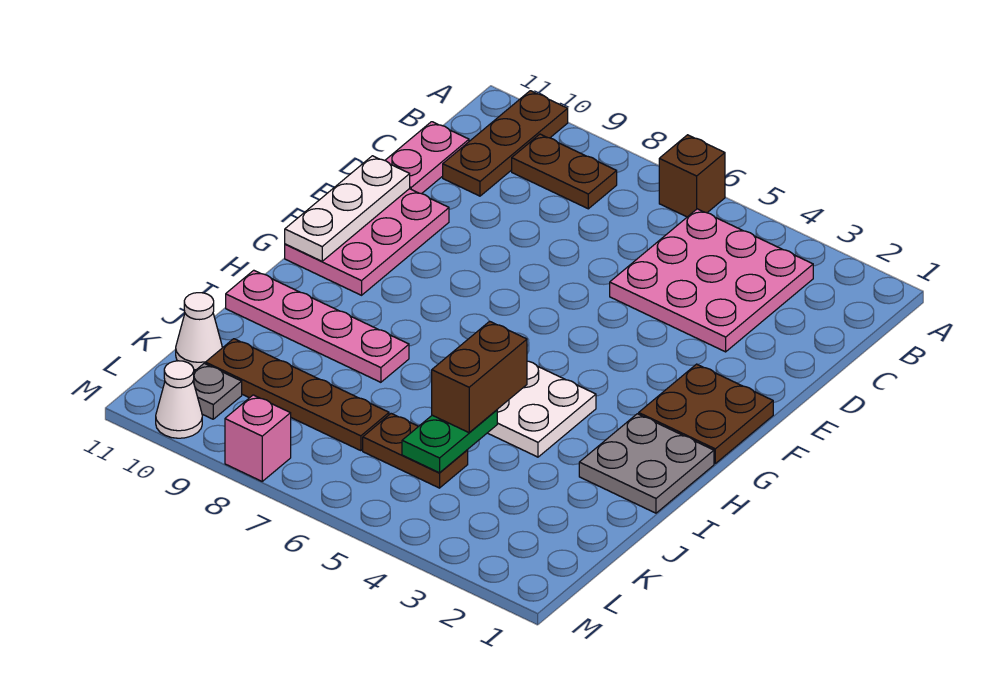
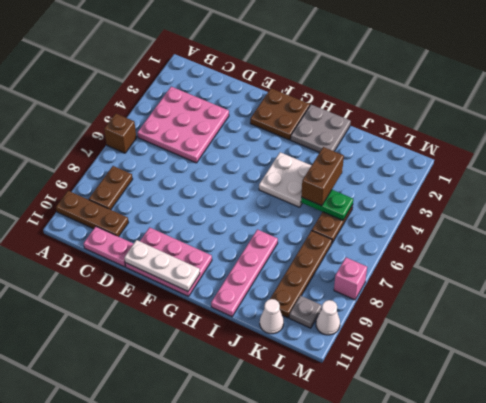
brown 1x2 brick [432,321,527,433] -> brown 1x2 brick turned to [301,147,344,206]

